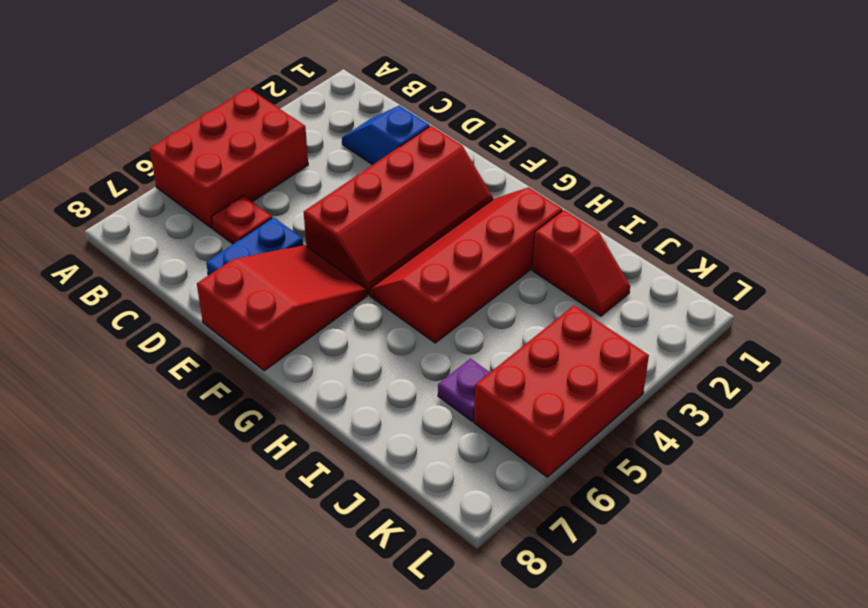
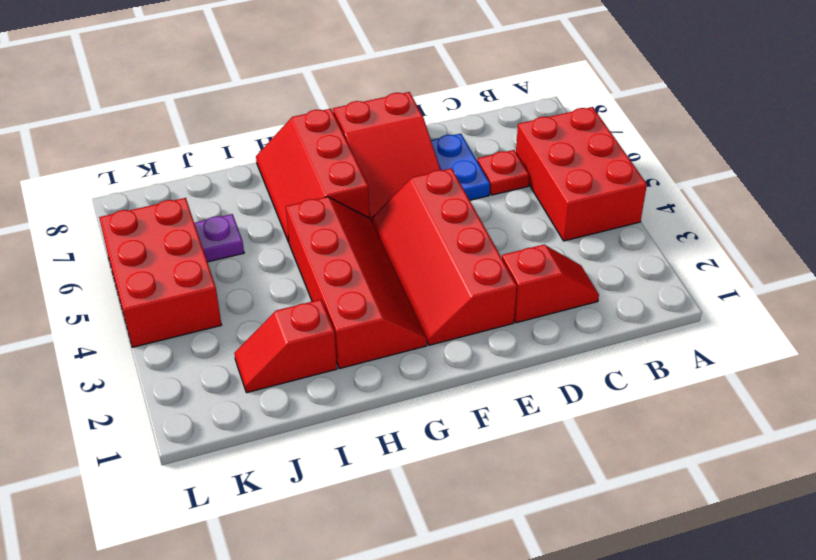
blue 1x2 slope [342,106,430,165] -> red 1x2 slope [502,245,599,323]
none -> red 2x3 slope [256,109,369,242]

